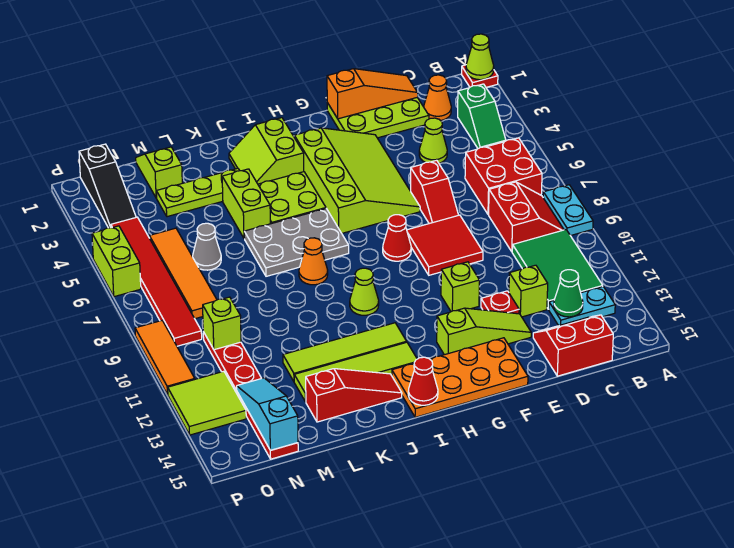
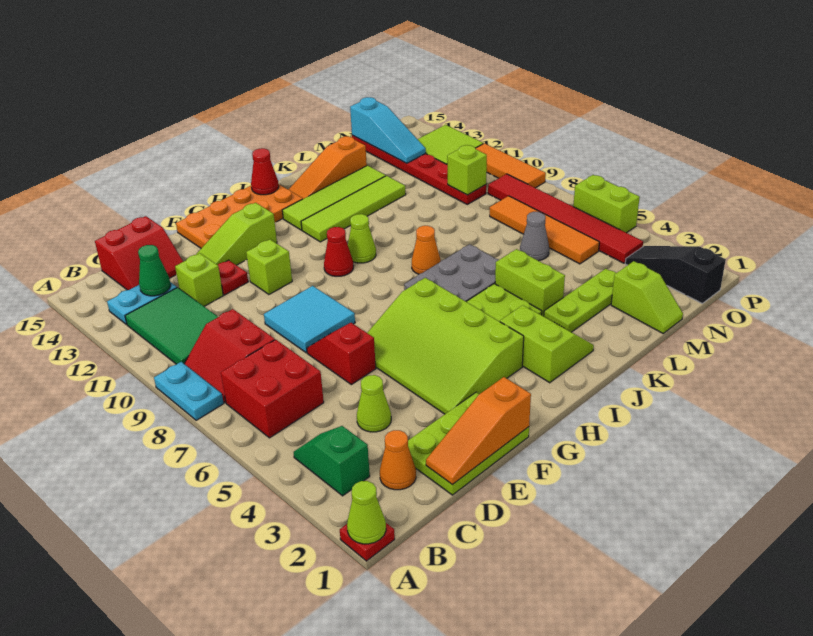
red 2x2 tile [407,215,483,275] -> cyan 2x2 tile [264,286,355,353]
red 1x1 cone [383,215,411,261] -> red 1x1 cone moved to [324,227,353,276]
red 1x3 slope [306,369,402,422] -> orange 1x3 slope [289,136,367,199]

